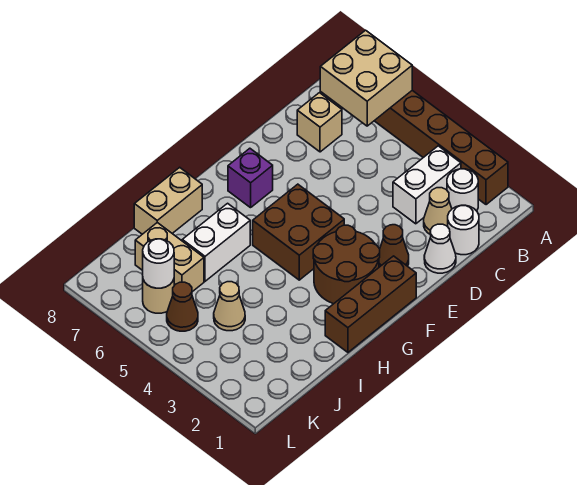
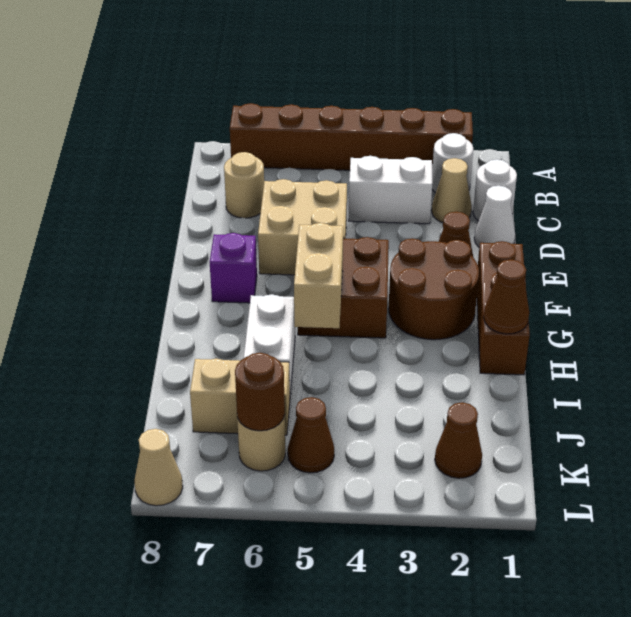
tan 2x2 brick [320,30,412,126] -> tan 2x2 brick moved to [258,179,347,275]
white 1x2 brick [393,146,461,224] -> white 1x2 brick turned to [349,156,432,224]
tan 1x1 brick [297,93,342,152] -> tan 1x1 round brick [224,152,264,218]
none -> brown 1x1 cone [484,260,529,334]
tan 1x2 brick [134,167,202,234] -> tan 1x2 brick moved to [294,223,343,328]
tan 1x1 cone [214,282,245,331] -> tan 1x1 cone moved to [135,429,183,506]
none -> brown 1x1 cone [435,402,482,478]
white 1x1 round brick [143,239,174,288] -> brown 1x1 round brick [235,353,285,431]

